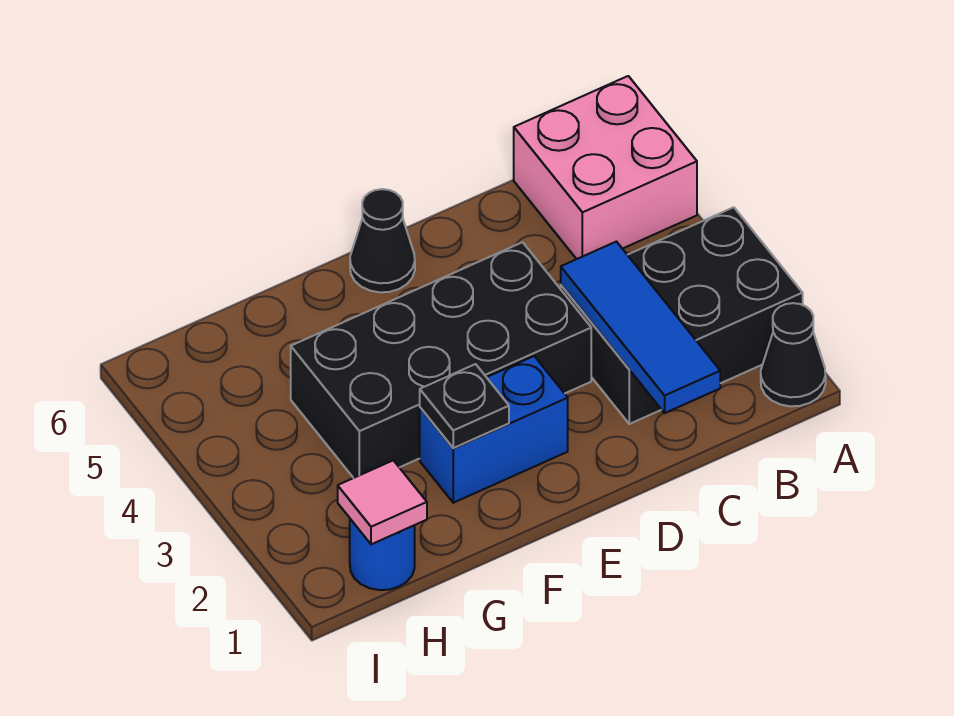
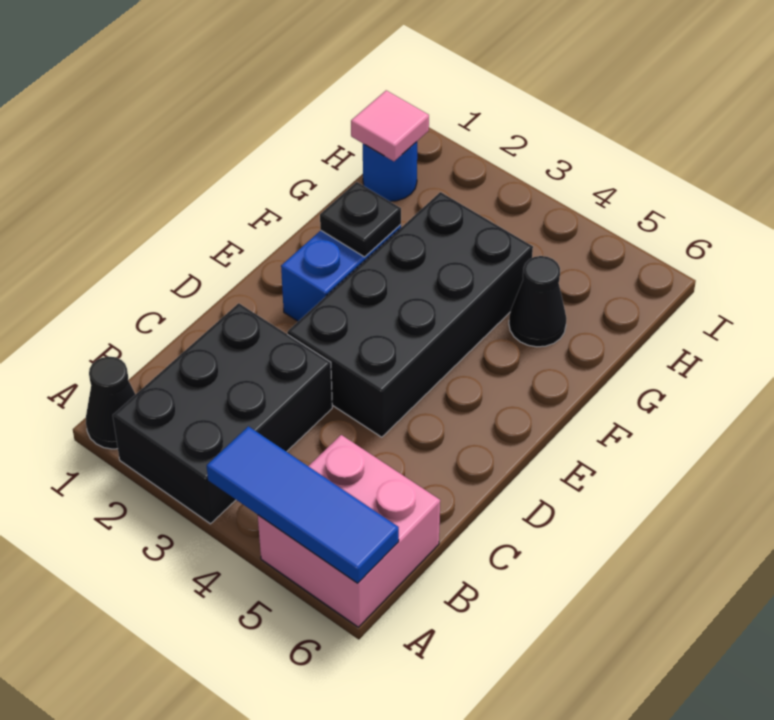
blue 1x3 tile [561,242,720,413] -> blue 1x3 tile moved to [207,426,399,583]
black 1x1 cone [350,189,415,292] -> black 1x1 cone moved to [509,256,567,347]

